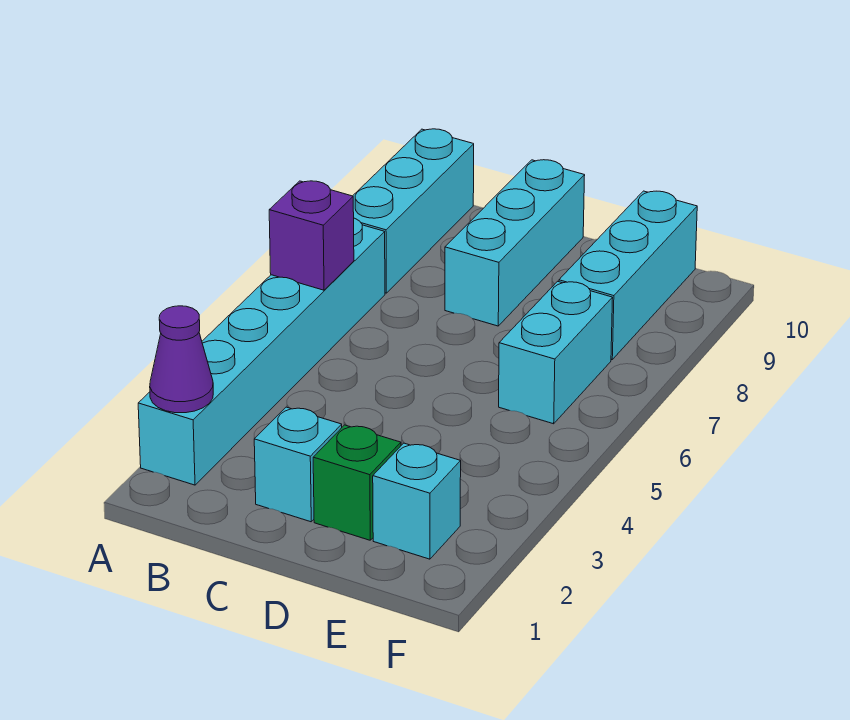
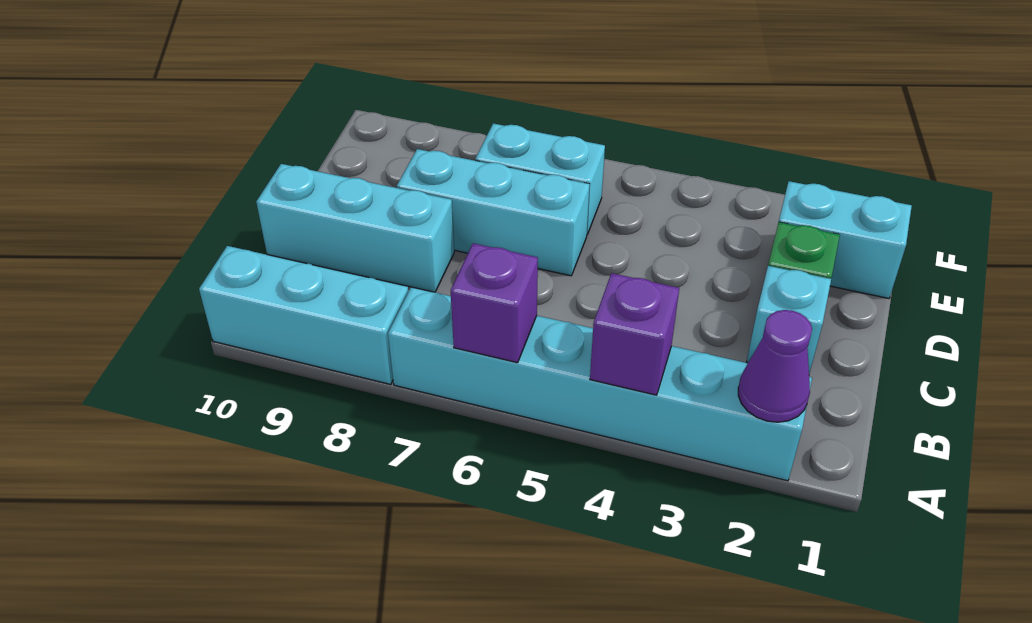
none -> purple 1x1 brick [590,273,679,395]
cyan 1x1 brick [373,443,461,559] -> cyan 1x2 brick [779,181,912,298]
cyan 1x3 brick [559,191,697,359] -> cyan 1x3 brick moved to [397,149,590,276]

